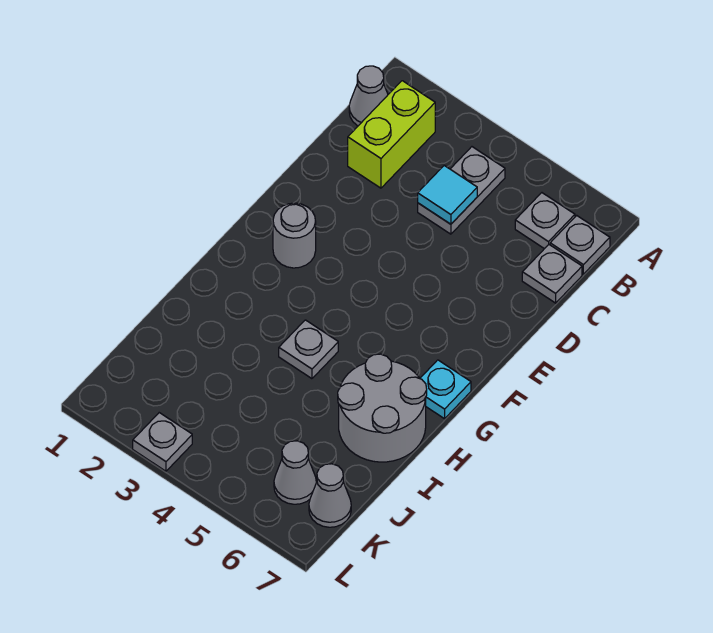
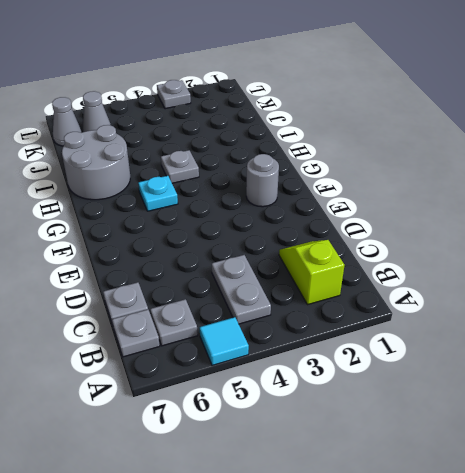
grey 1x1 cone [349,66,388,126] -> none
lime 1x2 brick [348,81,435,188] -> lime 1x2 slope [279,240,344,305]
cyan 1x1 tile [418,166,477,224] -> cyan 1x1 tile moved to [200,317,249,365]
cyan 1x1 plate [420,360,471,419] -> cyan 1x1 plate moved to [138,176,178,211]

